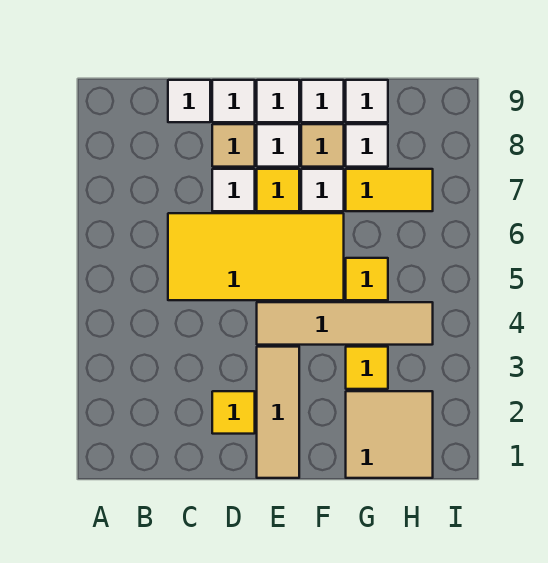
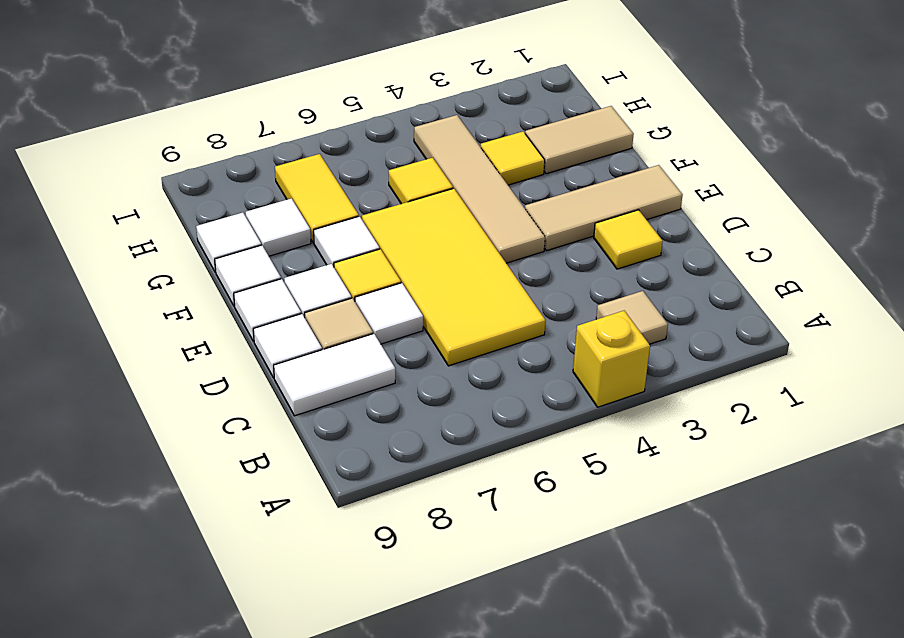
none -> yellow 1x1 brick [573,311,650,407]
white 1x1 tile [168,80,210,122] -> white 1x2 tile [274,334,395,416]
tan 1x1 tile [301,124,344,167] -> tan 1x1 tile moved to [596,291,668,344]
tan 2x2 tile [346,391,433,478] -> tan 1x2 tile [525,106,634,174]

